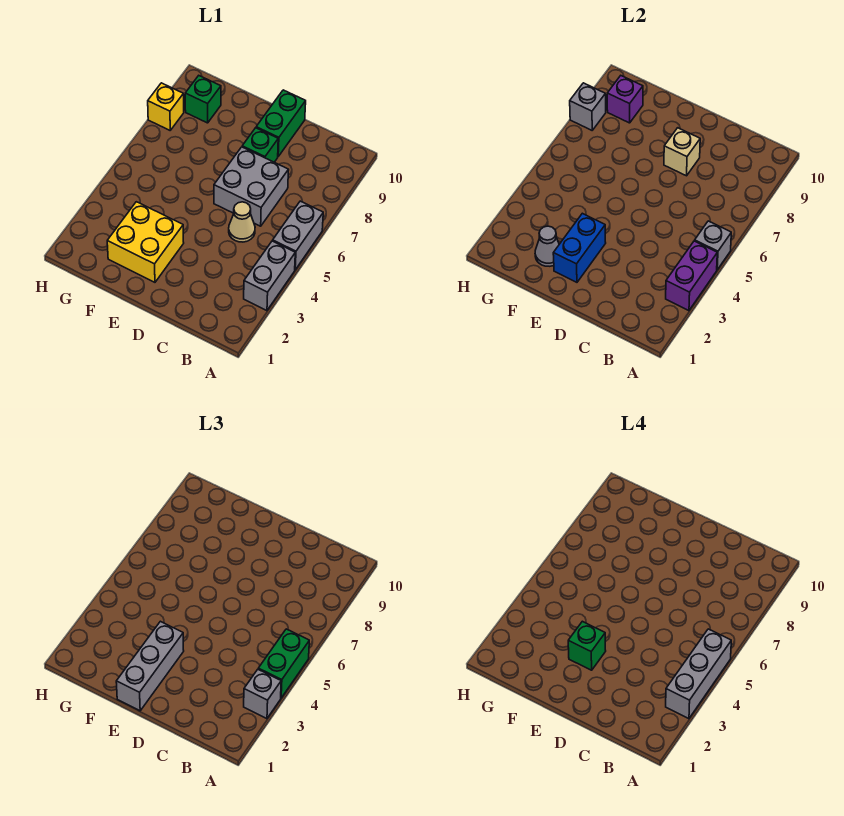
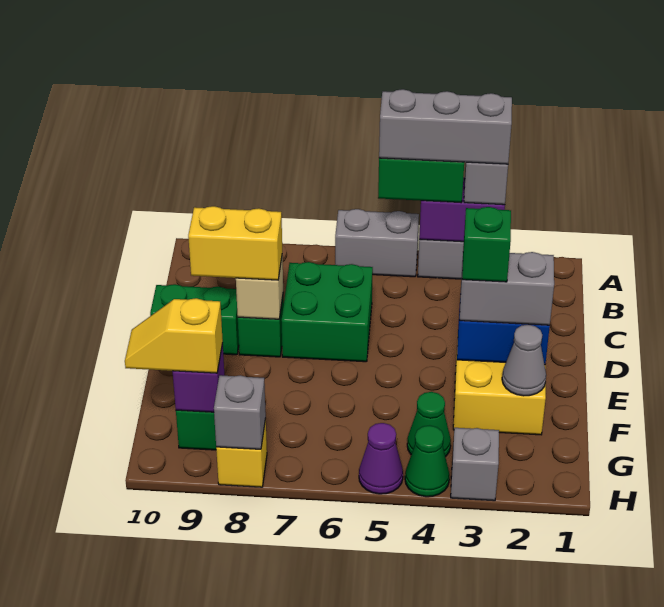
grey 1x1 brick [695,221,731,270] -> grey 1x1 brick moved to [451,428,499,501]
tan 1x1 cone [229,202,255,242] -> none
grey 2x2 brick [214,147,288,226] -> green 2x2 brick [282,262,373,362]
none -> yellow 1x2 brick [188,206,282,280]
grey 1x3 brick [116,621,184,711] -> grey 1x2 brick [460,252,554,325]
none -> green 1x1 cone [407,392,451,457]
none -> yellow 1x2 slope [125,298,223,373]
none -> green 1x1 cone [405,425,449,497]
none -> purple 1x1 cone [359,423,403,494]

